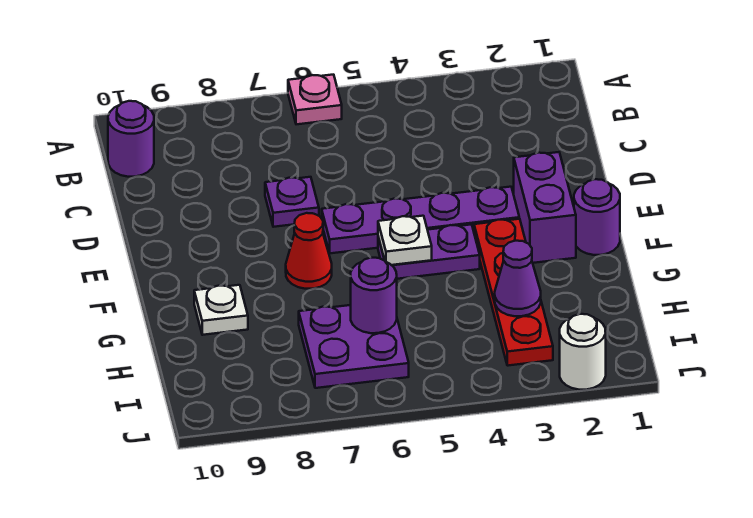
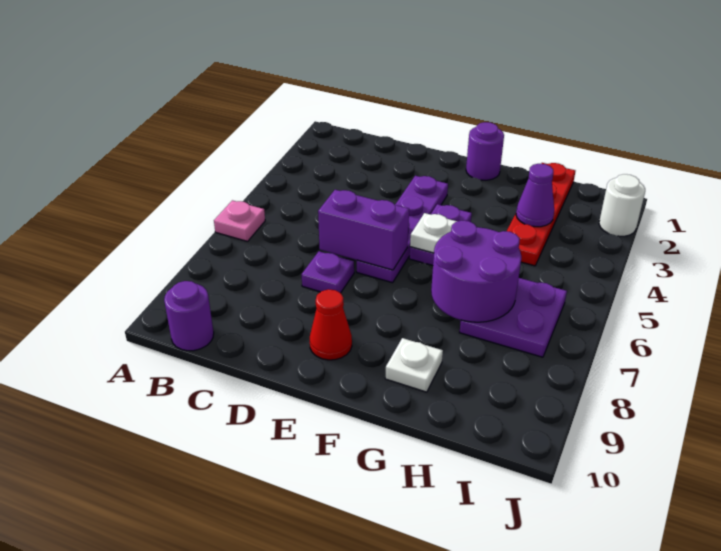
purple 1x2 brick [514,152,576,263] -> purple 1x2 brick moved to [318,190,409,270]
red 1x4 plate [474,219,553,366] -> red 1x4 plate turned to [507,163,575,266]
red 1x1 cone [286,213,332,289] -> red 1x1 cone moved to [310,289,352,360]
purple 1x1 round brick [351,258,397,333] -> purple 2x2 round brick [431,221,521,322]

